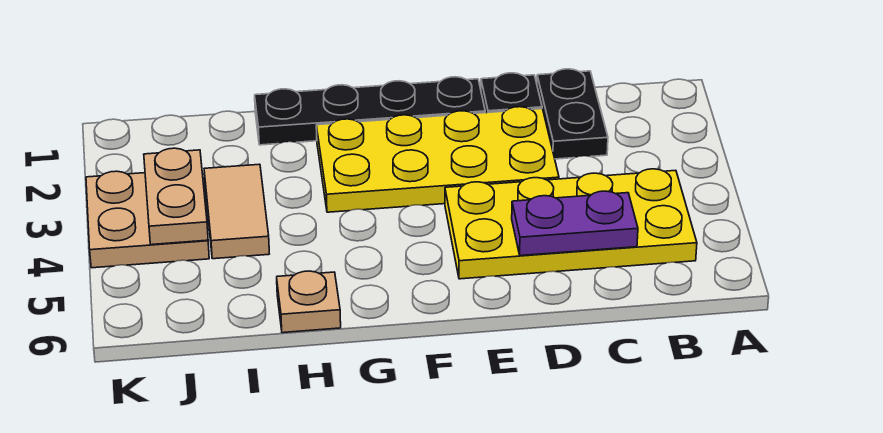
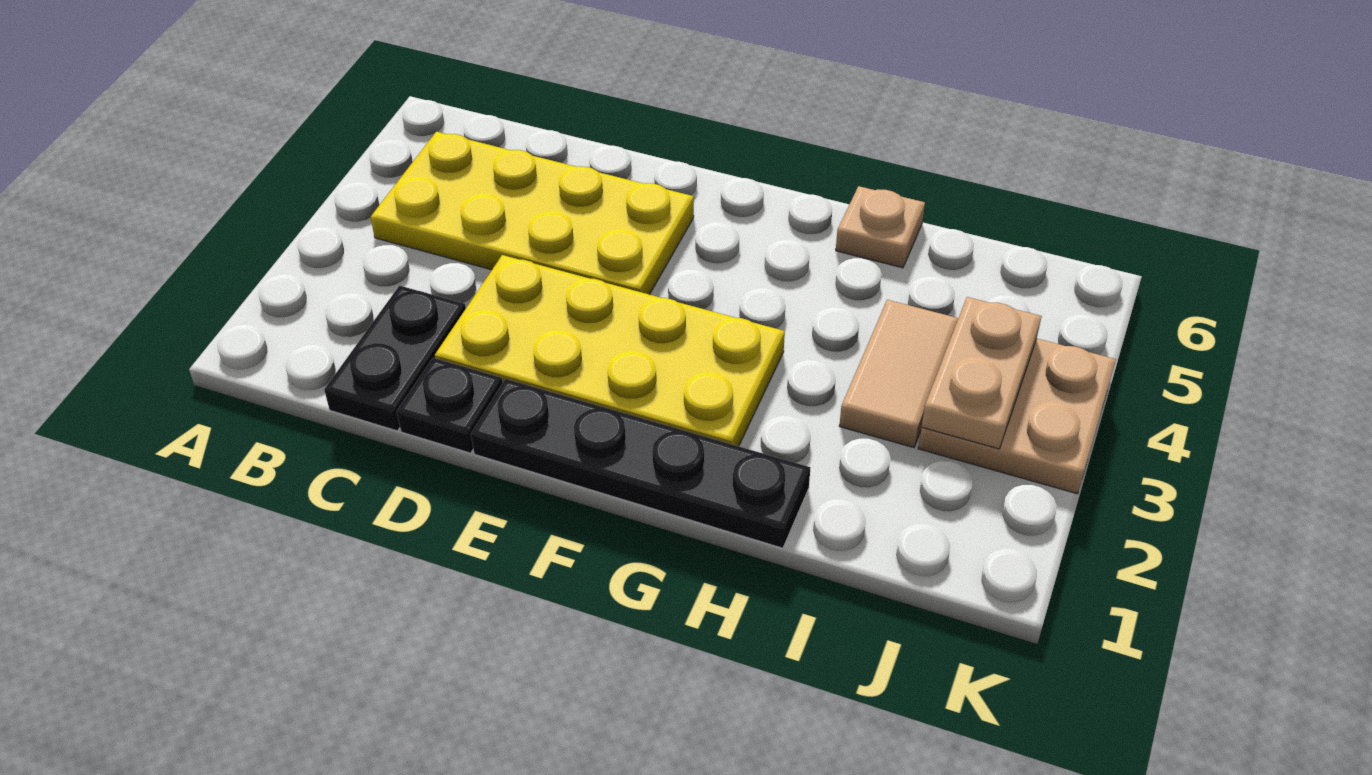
purple 1x2 plate [512,191,638,256] -> none

